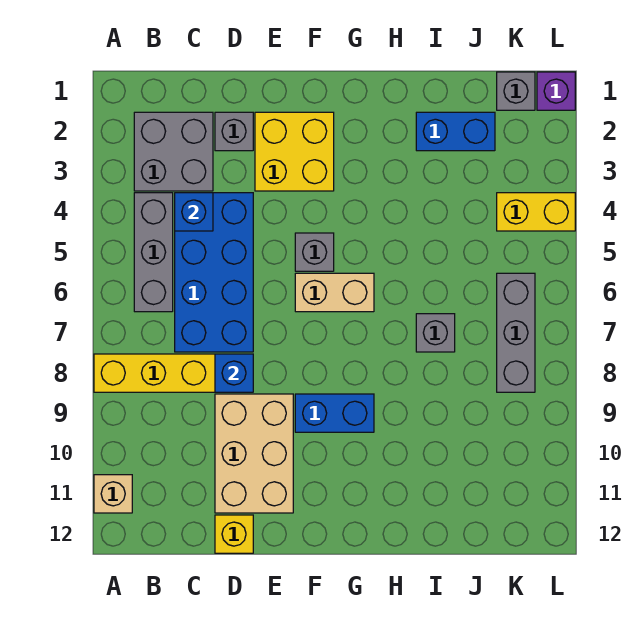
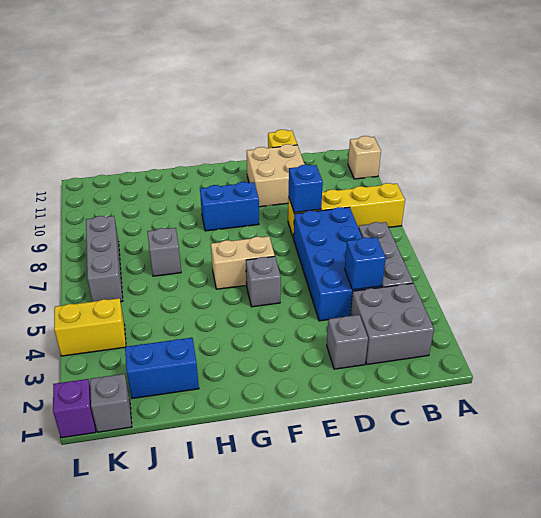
tan 2x3 brick [215,394,293,513] -> tan 2x2 brick [247,144,305,207]
yellow 2x2 brick [255,112,334,191] -> none

